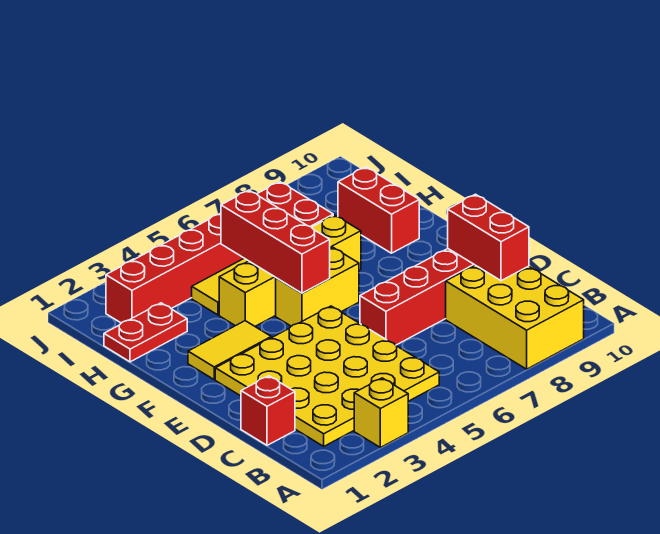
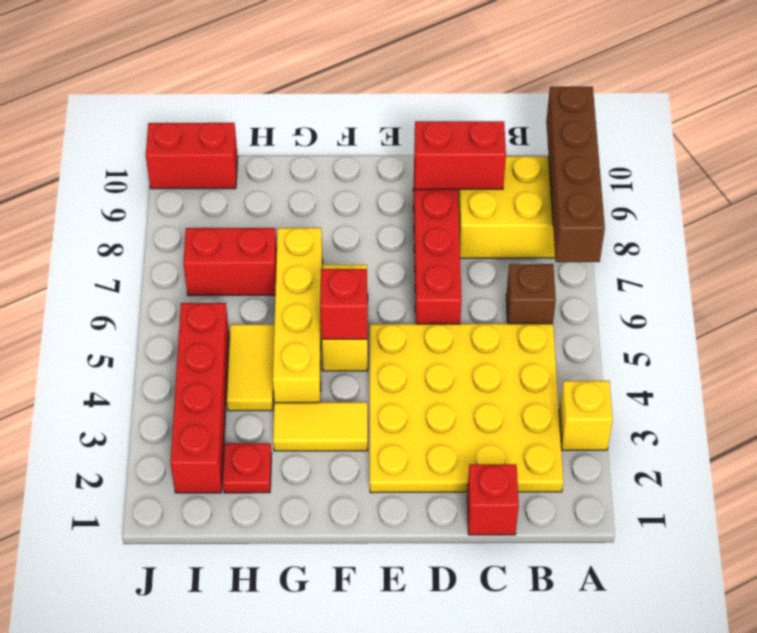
none -> brown 1x4 brick [546,86,605,262]
none -> brown 1x1 brick [506,264,556,324]
yellow 1x2 tile [188,321,271,379] -> yellow 1x2 tile turned to [273,402,368,451]
red 1x3 brick [221,190,330,293] -> red 1x1 brick [320,269,367,339]
red 1x2 brick [338,167,419,253] -> red 1x2 brick moved to [146,123,238,189]
red 1x2 plate [104,303,187,362] -> red 1x1 plate [223,443,272,493]

